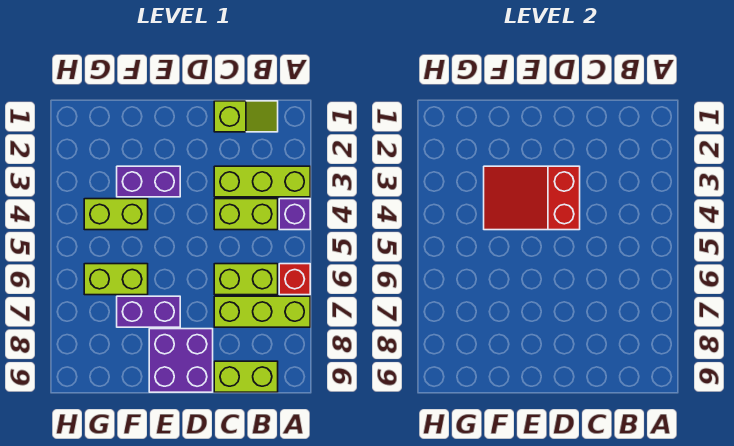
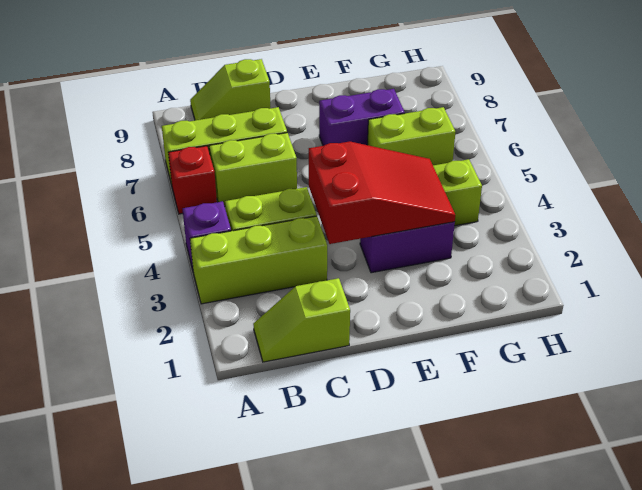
lime 1x2 brick [214,361,278,392] -> lime 1x2 slope [190,59,271,120]
purple 2x2 brick [149,329,213,392] -> none

